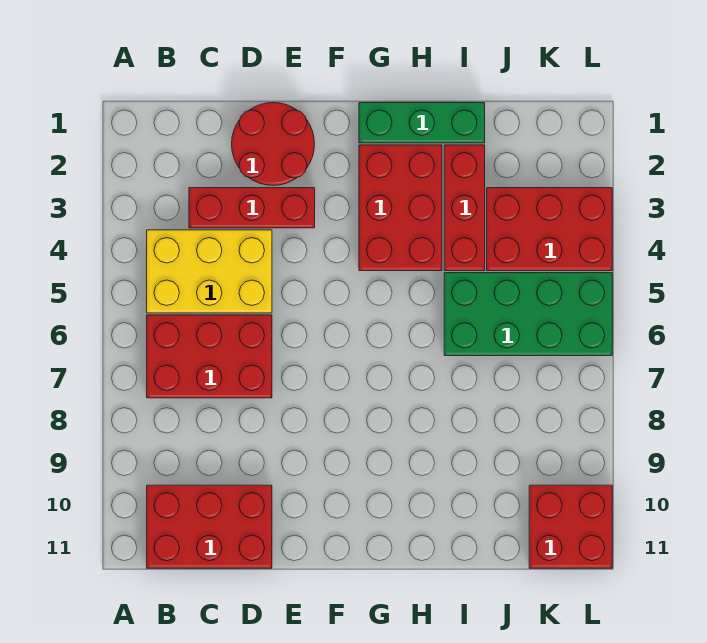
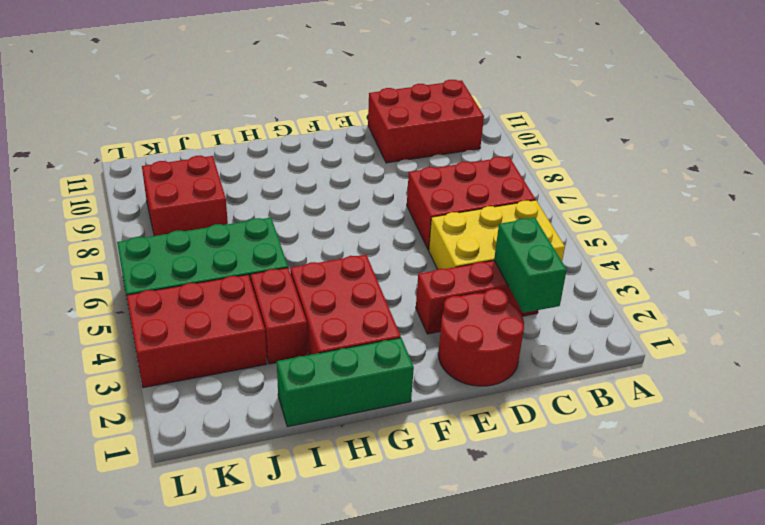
none -> green 1x2 brick [494,218,567,313]
red 1x3 brick [444,145,485,271] -> red 1x2 brick [250,268,307,364]
red 2x2 brick [529,485,612,568] -> red 2x2 brick moved to [142,156,228,236]

